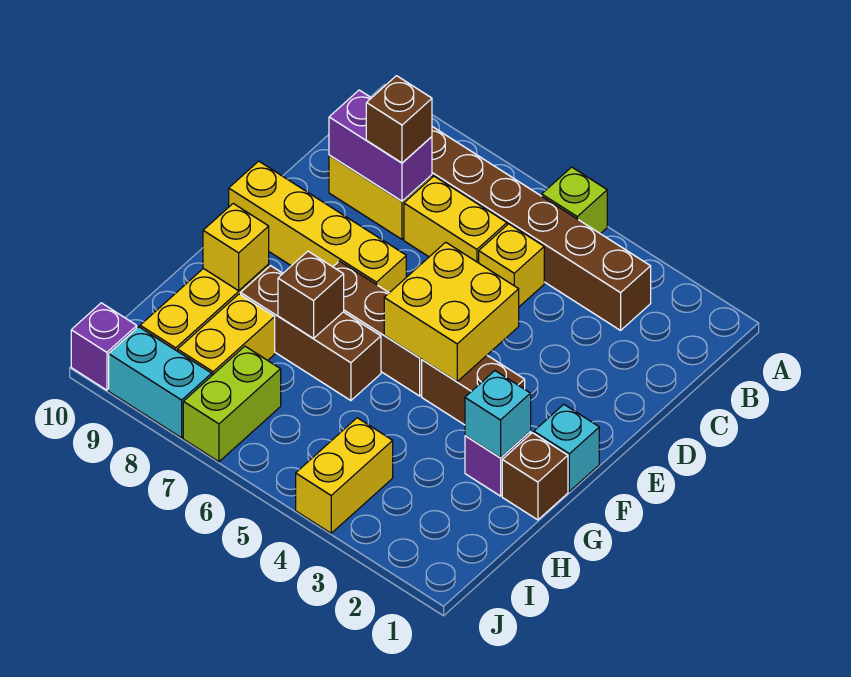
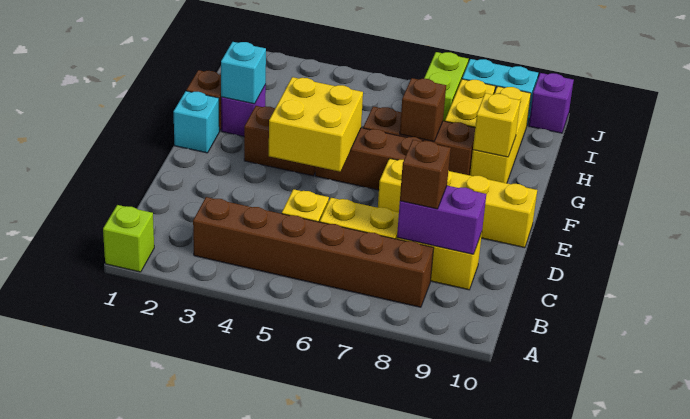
lime 1x1 brick [542,167,607,234] -> lime 1x1 brick moved to [103,205,154,272]
yellow 1x2 brick [296,418,393,533] -> none

